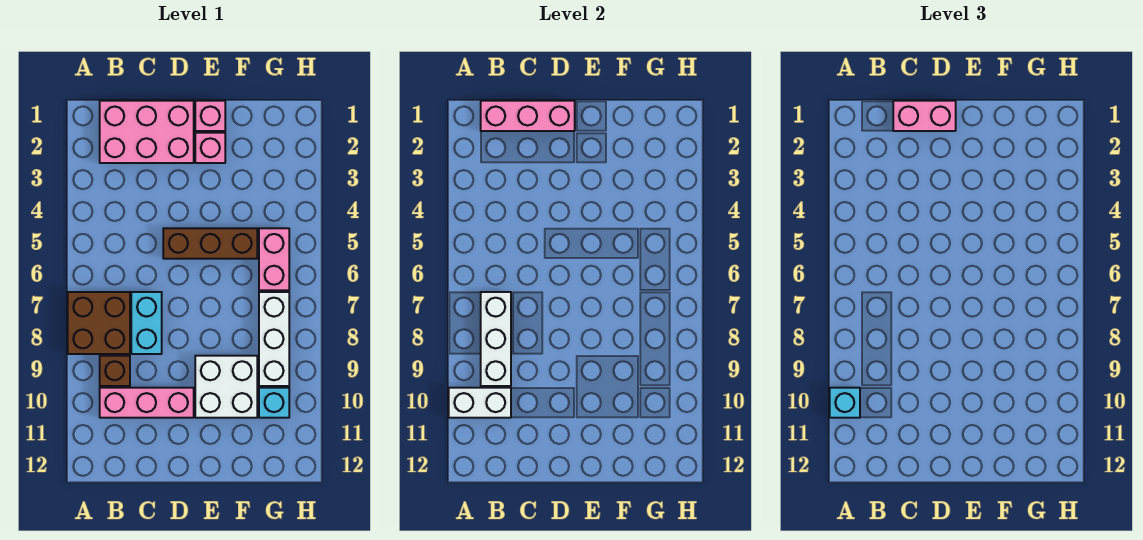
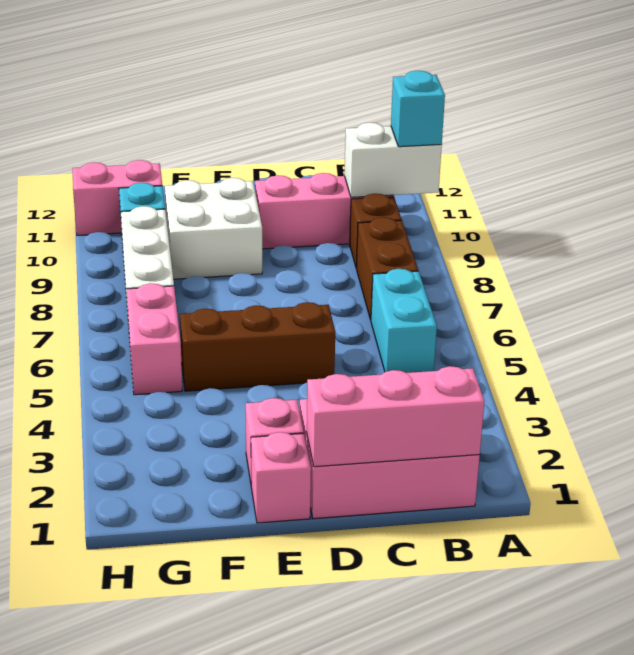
brown 2x2 brick [68,292,130,354] -> brown 1x2 brick [356,217,418,320]
white 1x3 brick [481,292,511,386] -> none
pink 1x2 brick [893,101,956,131] -> pink 1x2 brick moved to [72,160,162,235]
cyan 1x2 brick [131,292,162,354] -> cyan 1x2 brick moved to [371,269,437,373]

